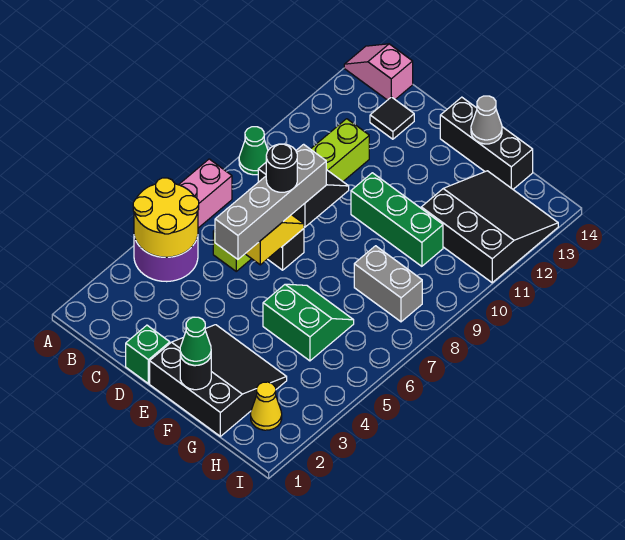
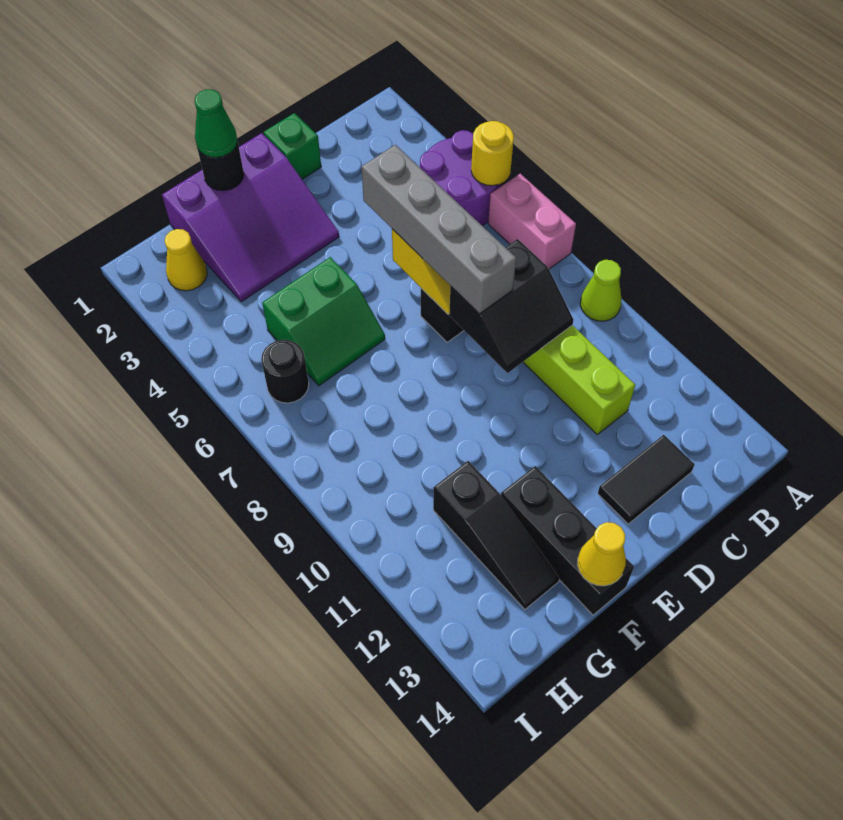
yellow 2x2 round brick [133,178,199,257] -> yellow 1x1 round brick [471,121,514,186]
green 1x1 cone [239,127,268,175] -> lime 1x1 cone [580,260,621,321]
pink 1x2 slope [344,44,413,100] -> none
black 1x1 tile [370,97,414,139] -> black 1x2 tile [598,435,695,524]
black 1x1 round brick [266,144,297,192] -> black 1x1 round brick moved to [261,340,309,403]
black 3x3 slope [150,325,287,436] -> purple 3x3 slope [162,133,339,302]
green 1x3 brick [351,173,443,266] -> none
black 1x3 brick [440,97,533,189] -> black 1x3 brick turned to [501,466,634,615]
grey 1x1 cone [471,96,502,144] -> yellow 1x1 cone [577,522,626,586]
grey 1x2 brick [354,246,422,322] -> none
black 3x3 slope [421,171,558,283] -> black 1x3 slope [433,461,559,609]

